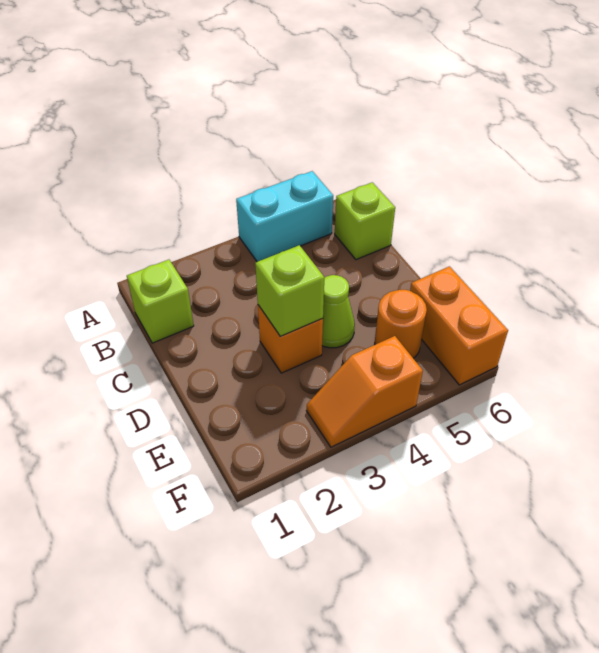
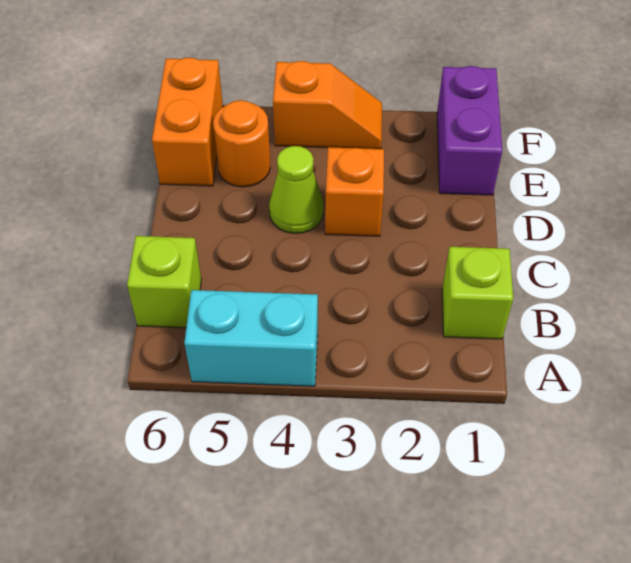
lime 1x1 brick [255,245,324,336] -> none
none -> purple 1x2 brick [437,66,502,195]

